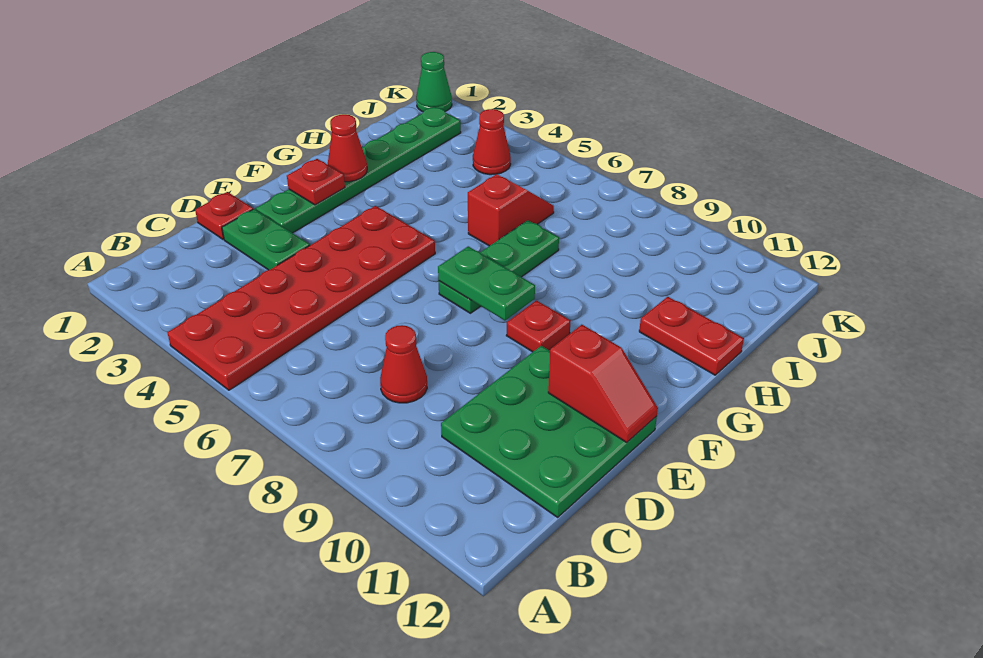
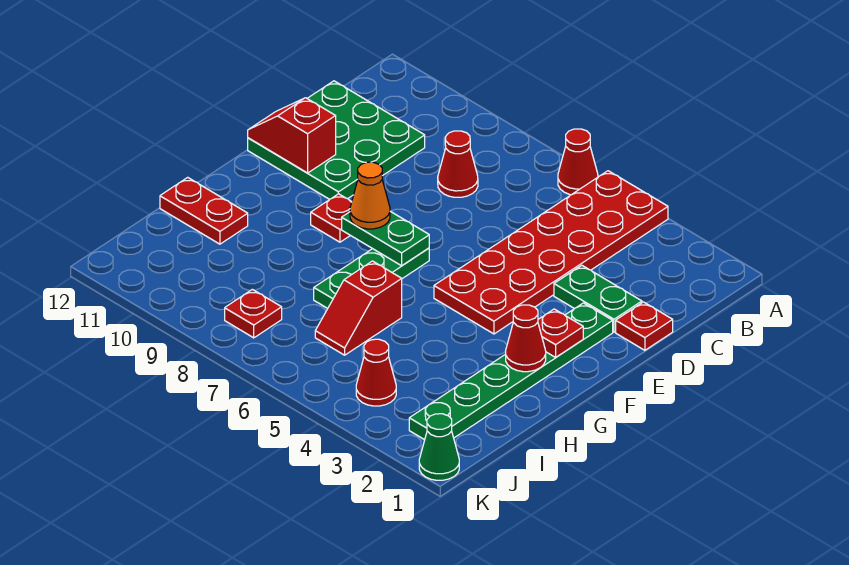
none -> red 1x1 cone [558,129,598,195]
none -> orange 1x1 cone [350,162,390,229]
none -> red 1x1 plate [225,289,282,338]

